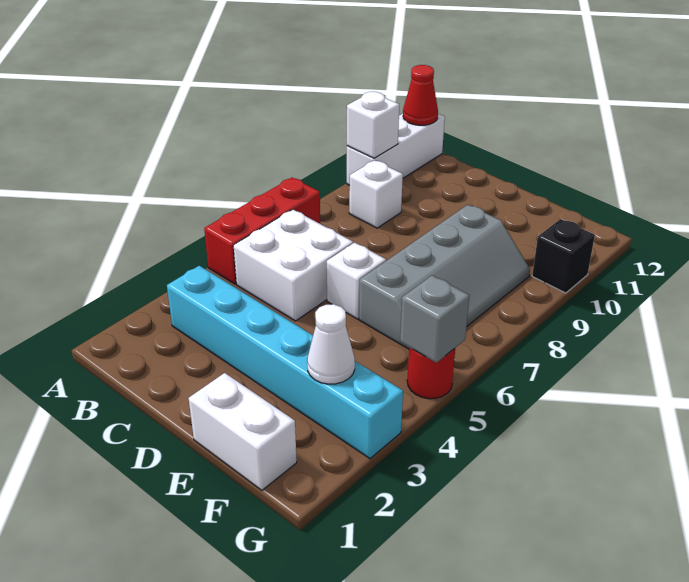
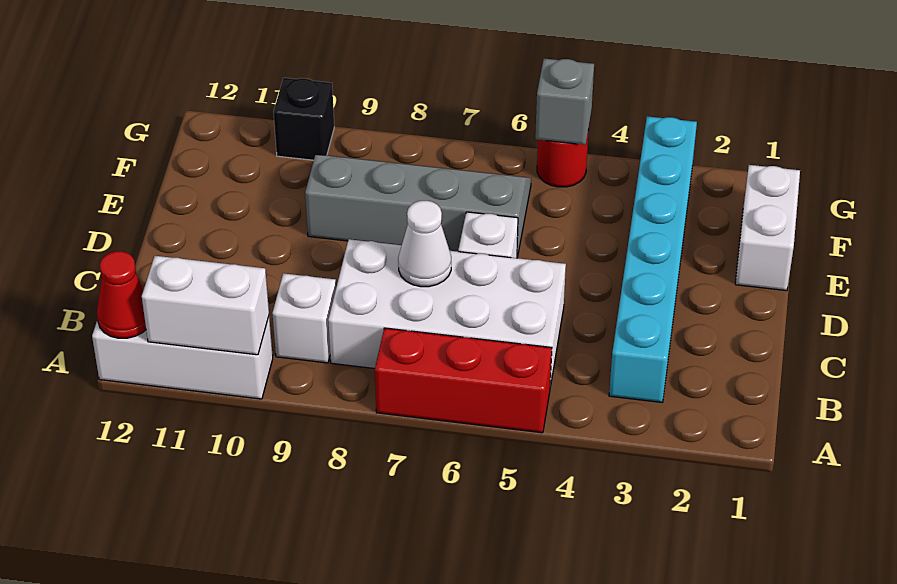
white 1x1 brick [347,92,399,158] -> white 1x2 brick [142,256,269,355]
white 2x2 brick [233,209,353,321] -> white 2x4 brick [328,239,566,387]
white 1x1 cone [307,304,355,384] -> white 1x1 cone moved to [398,201,451,287]

